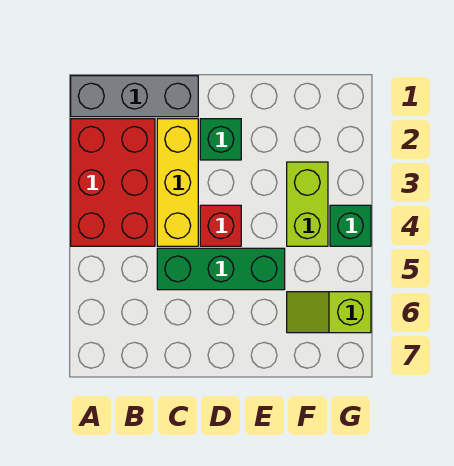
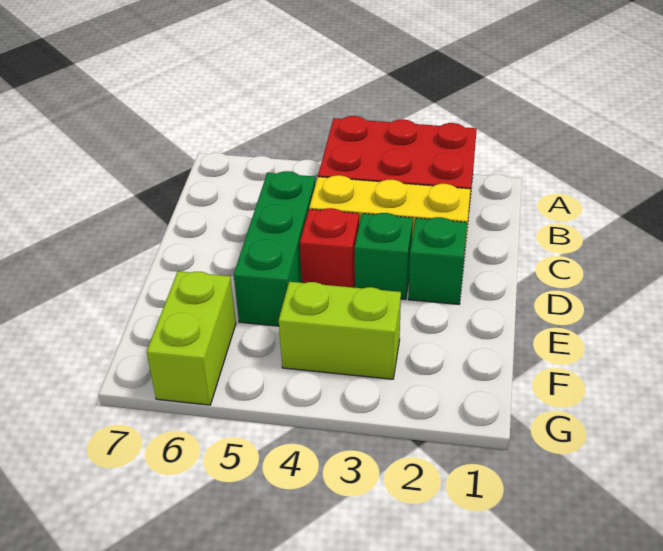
grey 1x3 brick [71,76,198,117] -> none
lime 1x2 slope [287,292,371,333] -> lime 1x2 brick [147,271,236,405]
green 1x1 brick [330,205,371,246] -> green 1x1 brick moved to [355,213,413,299]

